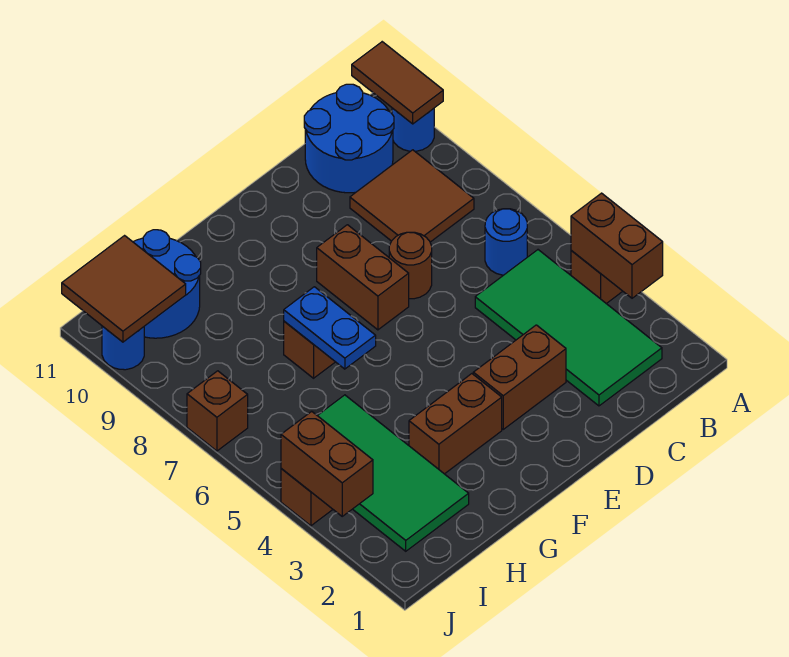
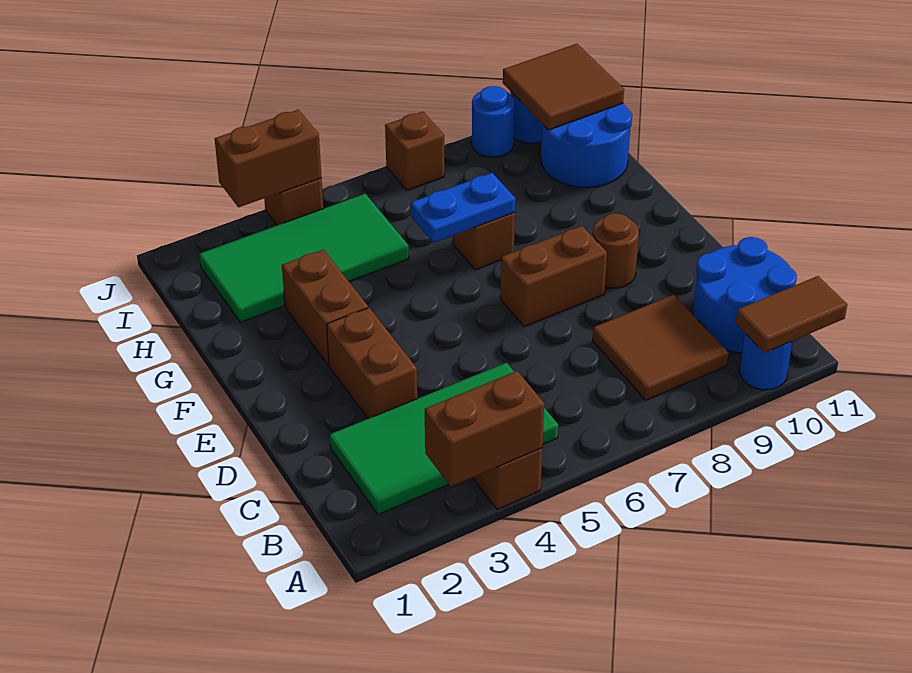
blue 1x1 round brick [485,209,527,275] -> blue 1x1 round brick moved to [472,86,515,157]
brown 1x1 round brick [389,232,432,299] -> brown 1x1 round brick moved to [592,213,639,288]

